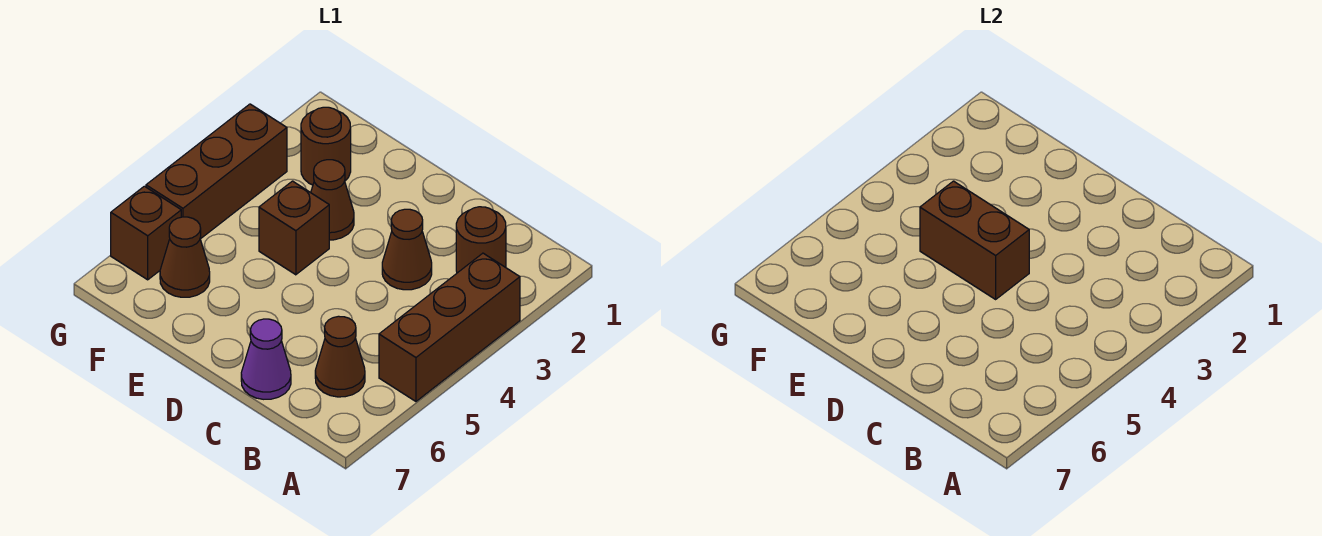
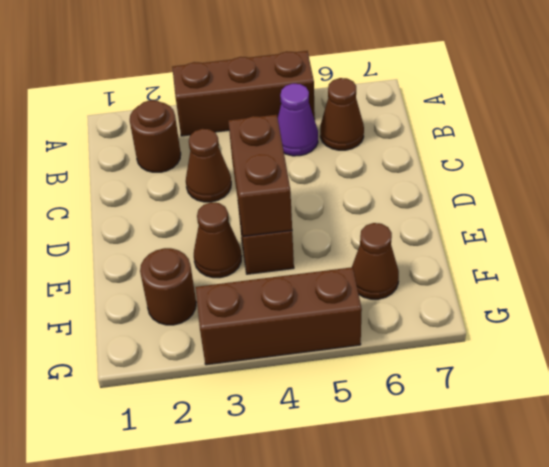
purple 1x1 cone [241,319,291,399] -> purple 1x1 cone moved to [278,84,318,156]
brown 1x1 brick [111,186,181,280] -> none

